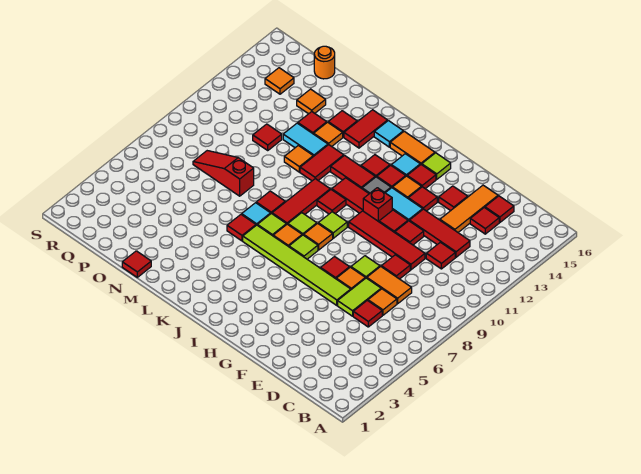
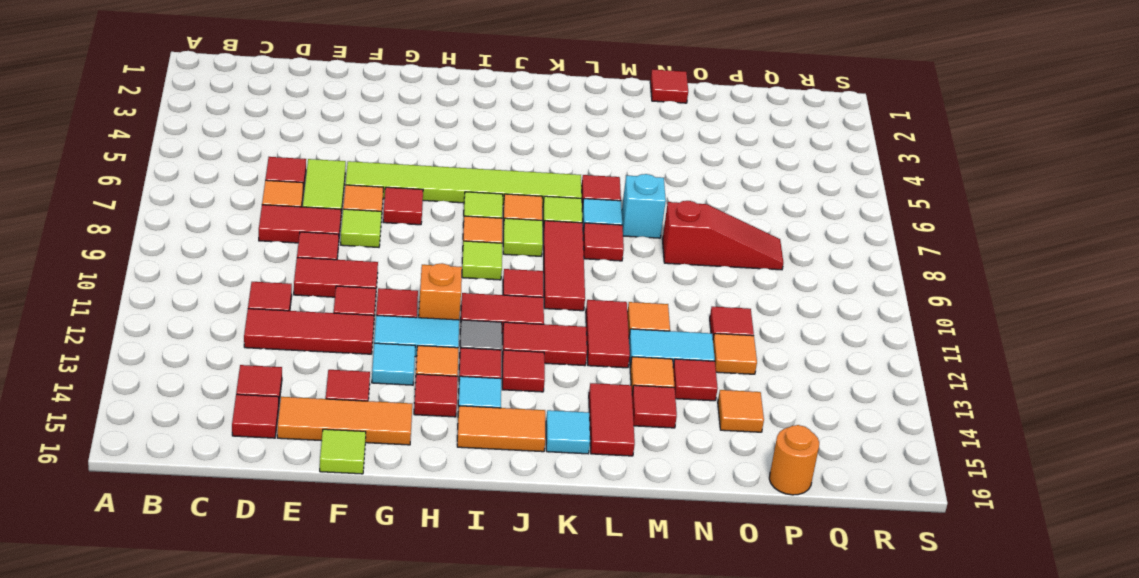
orange 1x2 tile [367,266,412,304] -> red 1x2 tile [259,205,341,243]
red 1x4 tile [349,211,425,270] -> red 1x2 tile [294,258,378,297]
orange 1x3 tile [440,185,498,232] -> orange 1x3 tile turned to [277,397,412,445]
red 1x1 tile [408,187,437,211] -> cyan 1x1 tile [372,343,415,385]
red 1x1 brick [363,188,392,222] -> orange 1x1 brick [419,263,462,320]
lime 1x1 tile [422,153,451,179] -> lime 1x1 tile moved to [320,429,366,474]
none -> cyan 1x1 brick [622,174,666,238]
orange 1x1 tile [265,68,294,94] -> orange 1x1 tile moved to [713,334,757,374]

